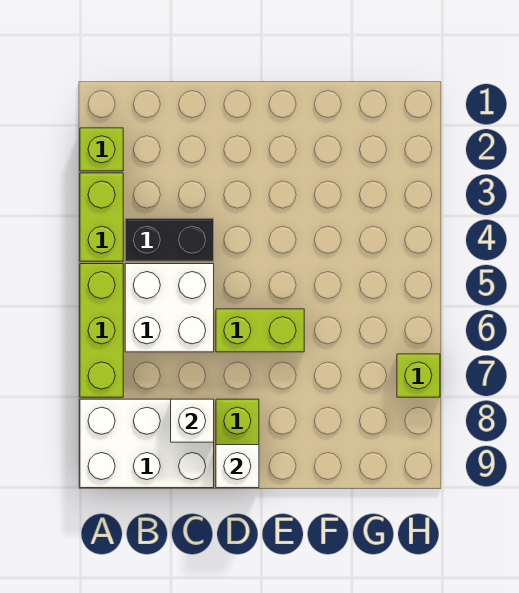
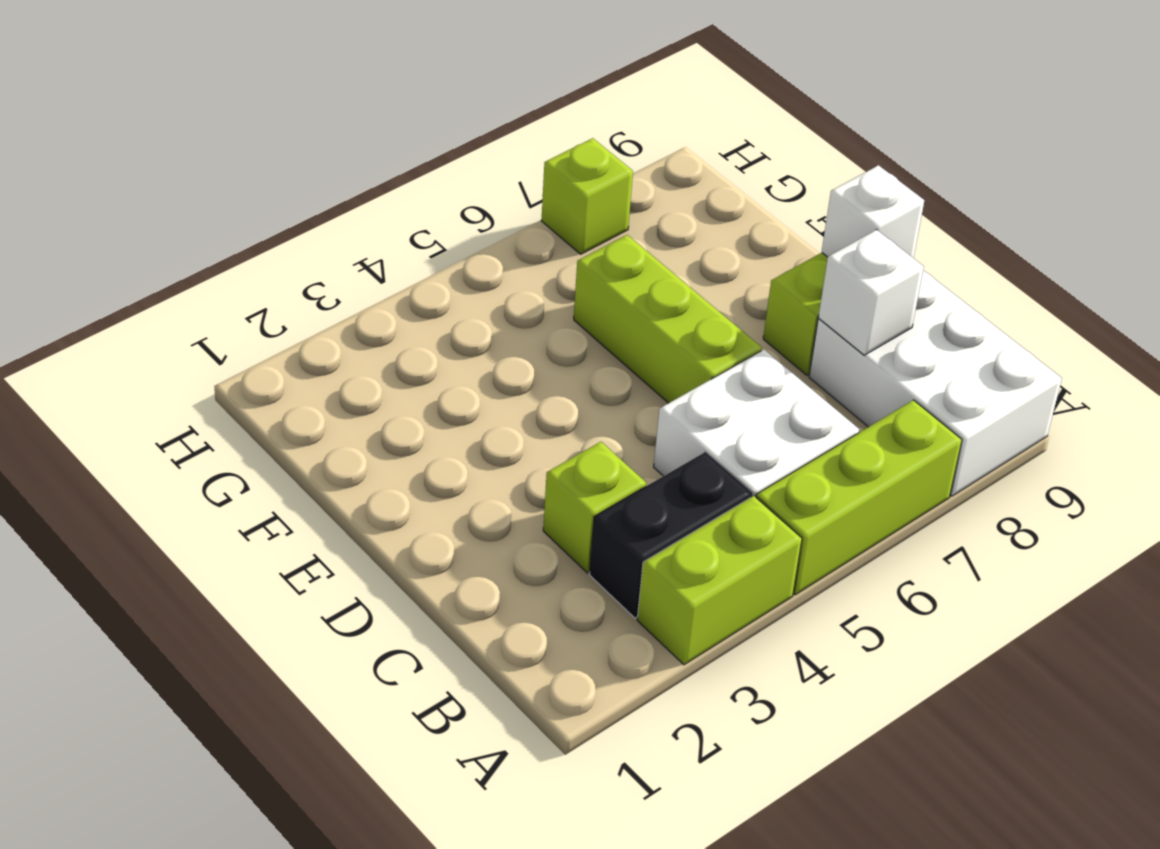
lime 1x1 brick [80,128,123,171] -> lime 1x1 brick moved to [543,442,646,573]
black 1x2 brick [125,218,214,261] -> black 1x2 brick turned to [590,452,751,618]
lime 1x2 brick [216,309,304,352] -> lime 1x3 brick [574,235,762,403]

